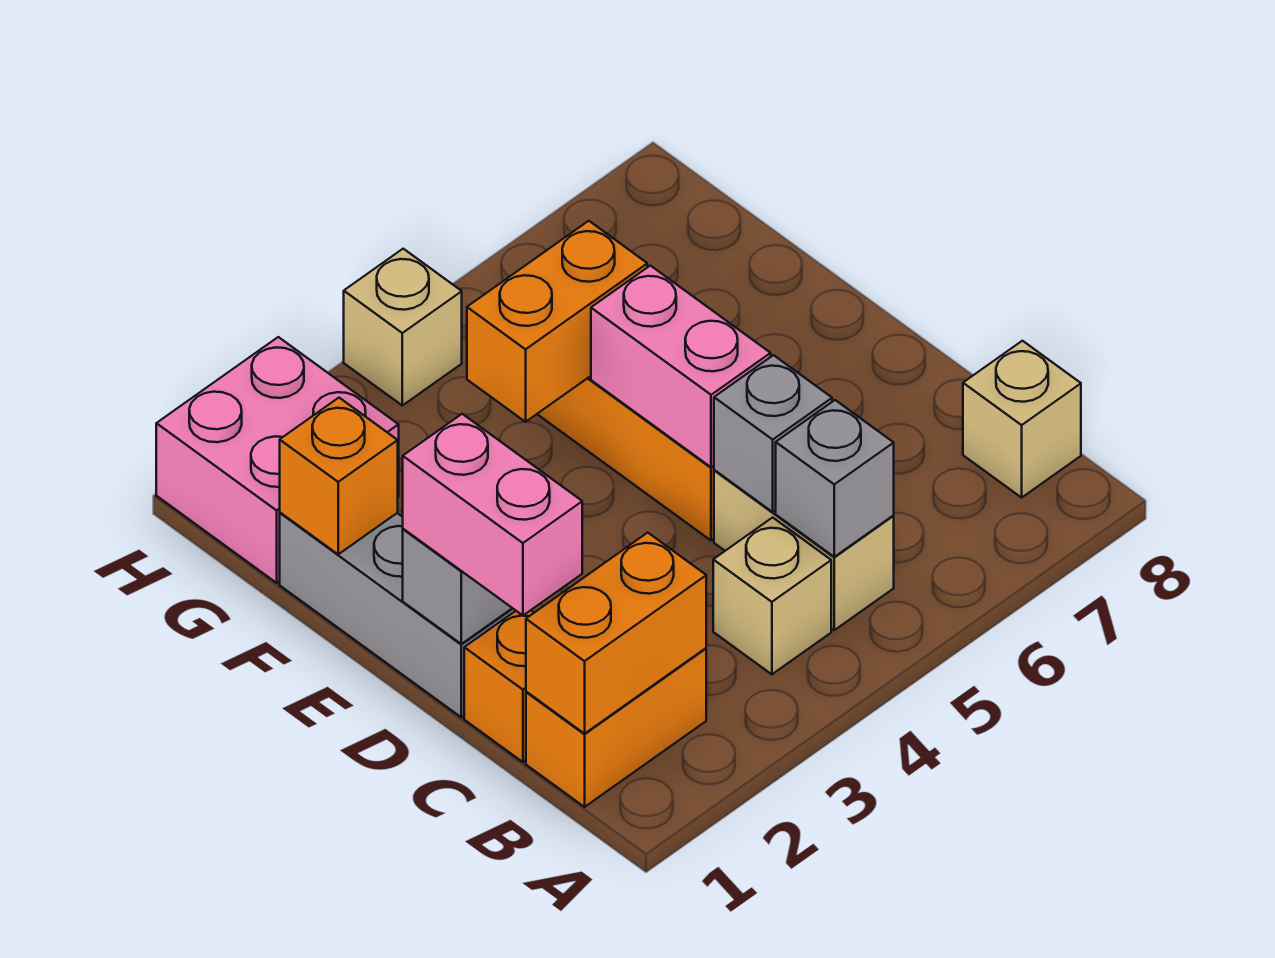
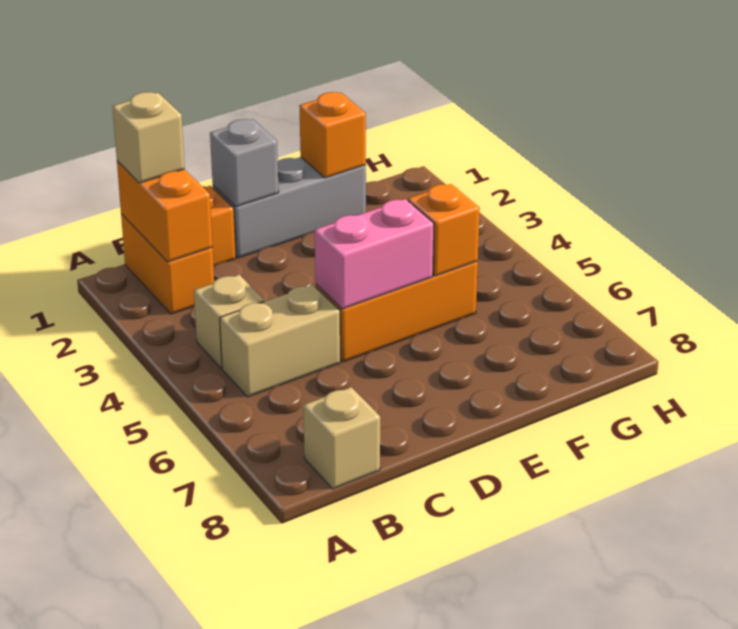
grey 1x1 brick [776,400,894,557] -> none
pink 1x2 brick [403,414,582,616] -> none
grey 1x1 brick [714,355,832,512] -> none
orange 1x2 brick [467,221,647,422] -> orange 1x1 brick [408,184,480,276]
pink 2x2 brick [156,337,399,583] -> none
tan 1x1 brick [344,249,462,405] -> tan 1x1 brick moved to [113,92,185,183]

